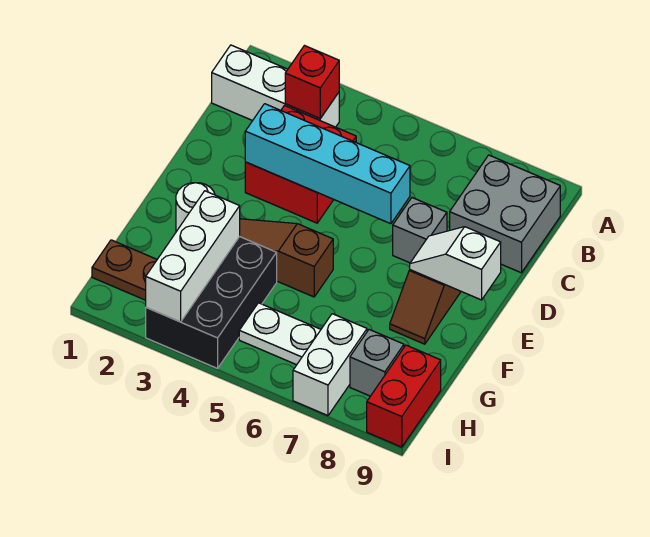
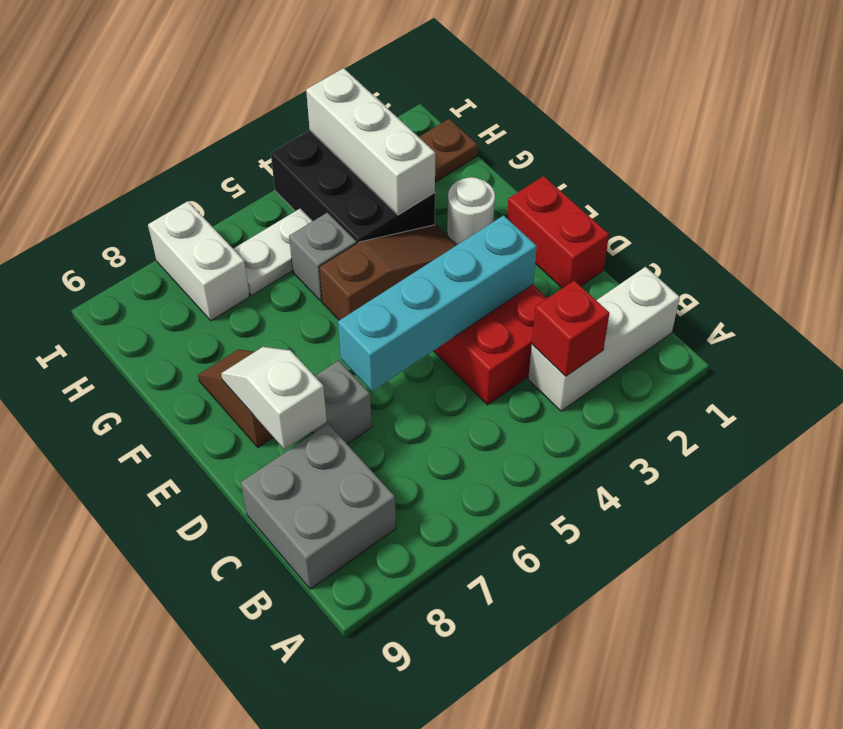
white 1x2 slope [410,227,501,300] -> white 1x2 slope turned to [221,347,327,450]
grey 1x1 brick [350,330,404,396] -> grey 1x1 brick moved to [289,213,357,301]
red 1x2 brick [367,345,441,447] -> red 1x2 brick moved to [507,176,609,288]

